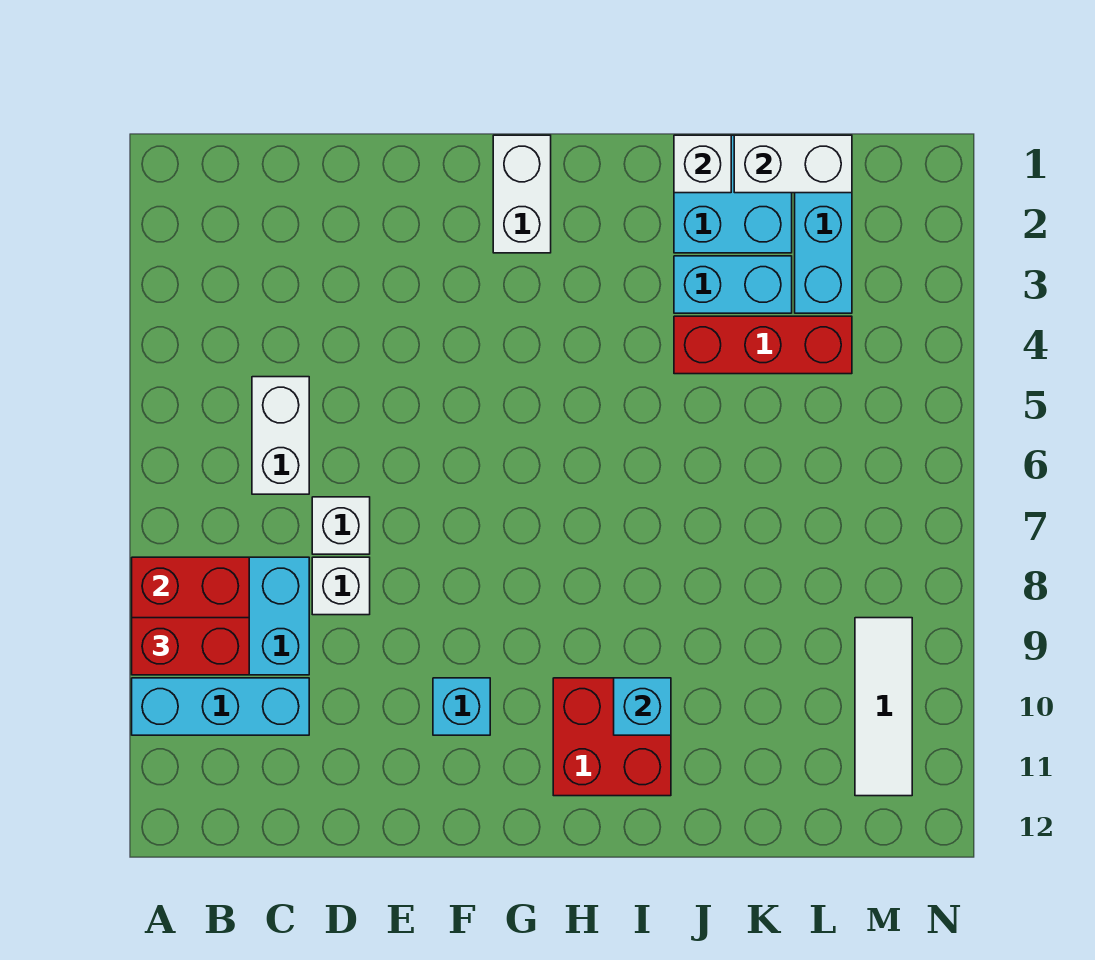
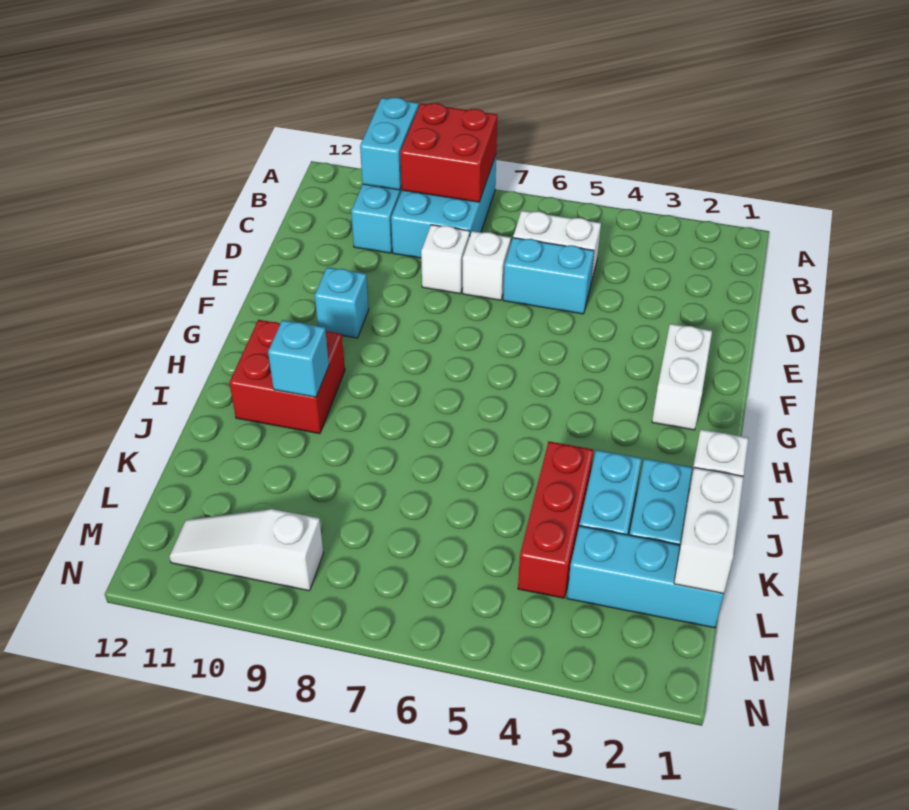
red 1x2 brick [132,618,249,675] -> none
none -> cyan 1x2 brick [360,98,419,190]
none -> cyan 1x2 brick [503,238,594,314]
white 1x2 brick [493,135,551,253] -> white 1x2 brick turned to [652,324,712,430]
white 1x3 tile [855,618,912,796] -> white 1x3 slope [170,509,324,591]

